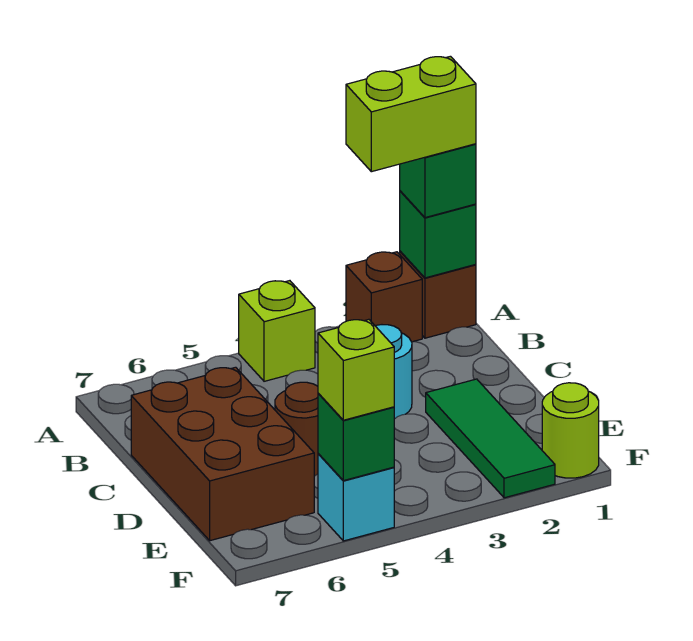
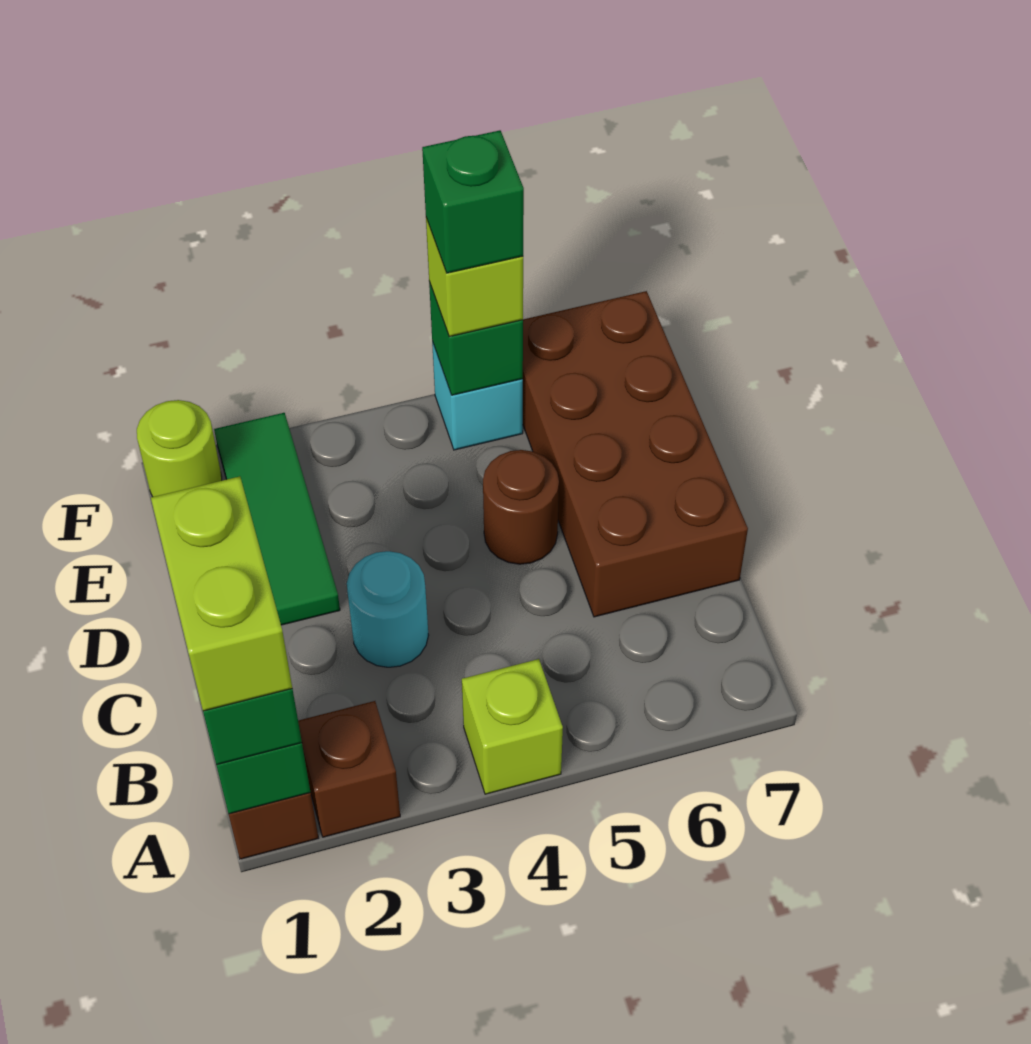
lime 1x2 brick [346,56,476,172] -> lime 1x2 brick turned to [151,476,292,711]
brown 2x3 brick [131,367,314,541] -> brown 2x4 brick [523,291,748,617]
none -> green 1x1 brick [422,130,524,273]

